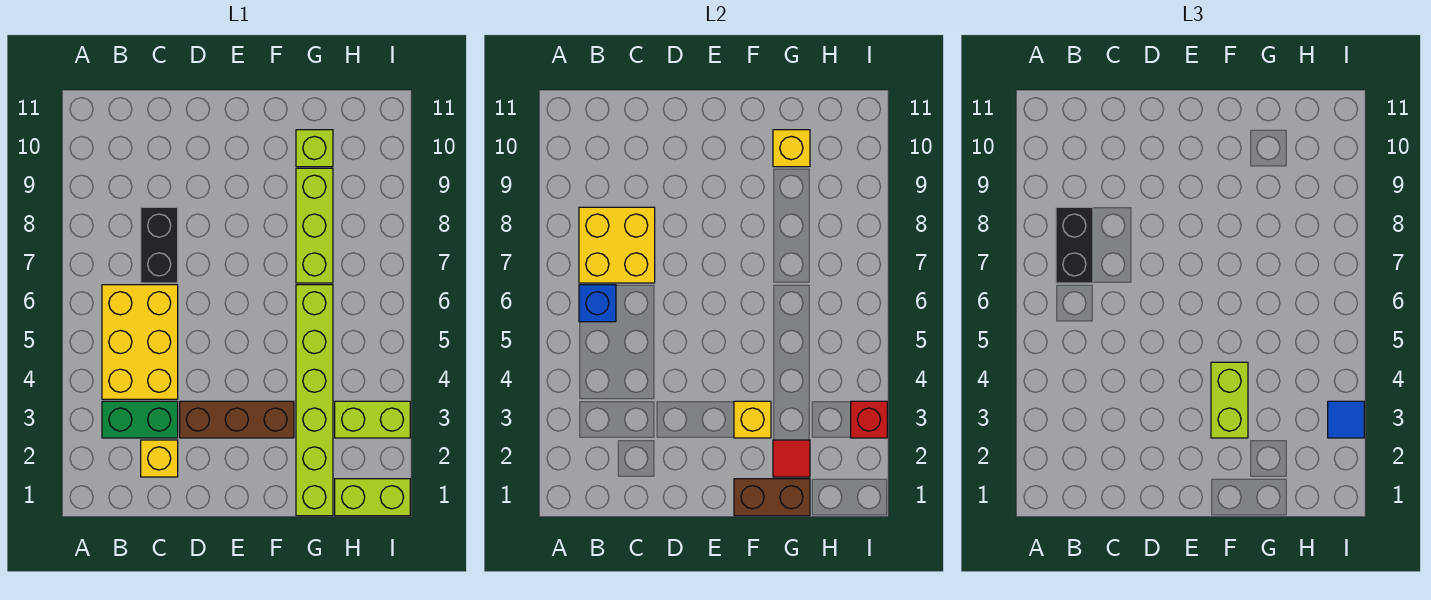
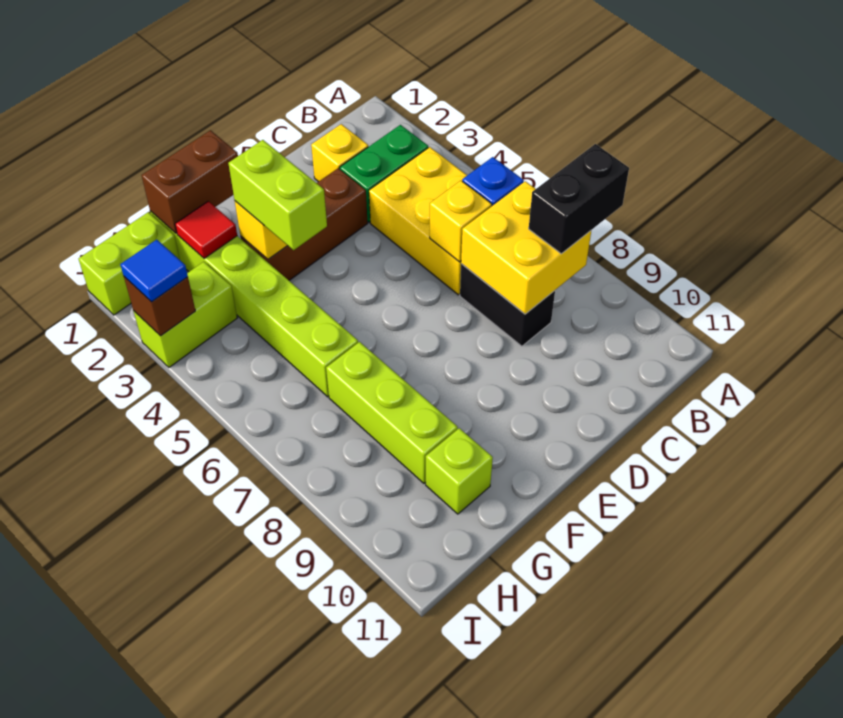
black 1x2 brick [1056,207,1093,283] -> black 1x2 brick turned to [529,144,629,254]
yellow 1x1 brick [773,130,810,167] -> yellow 1x1 brick moved to [430,181,492,262]
red 1x1 brick [851,401,887,438] -> brown 1x1 brick [124,277,195,336]

